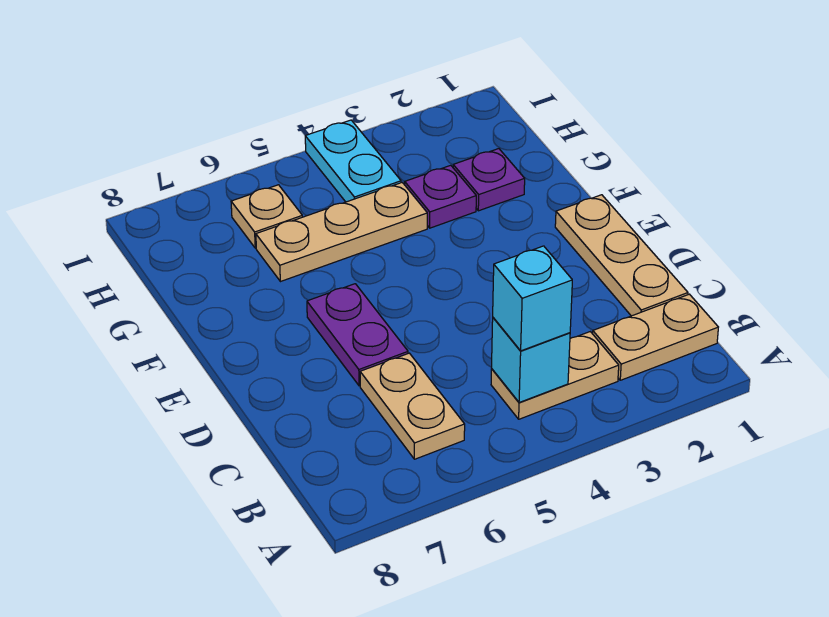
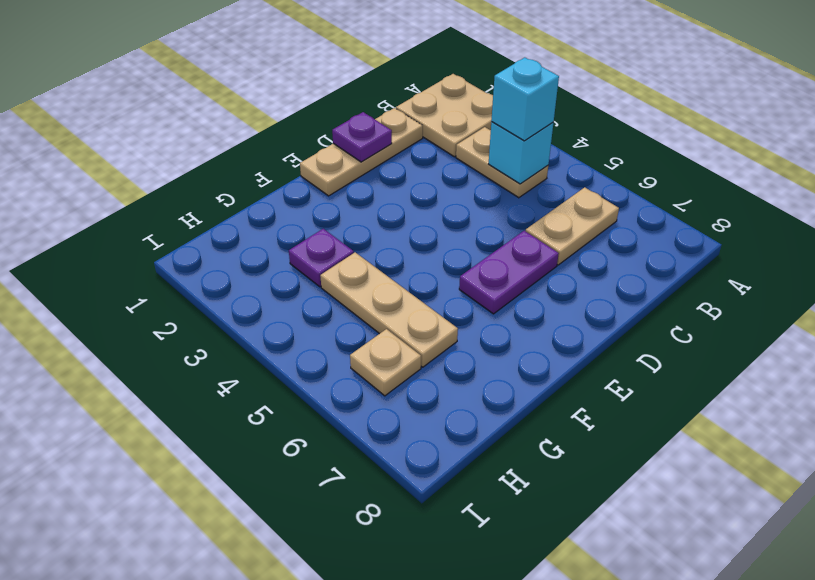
tan 1x2 plate [593,294,718,380] -> tan 2x2 plate [396,74,493,157]
purple 1x1 plate [453,149,525,211] -> purple 1x1 plate moved to [332,112,392,162]
cyan 1x2 plate [305,120,401,202] -> none

